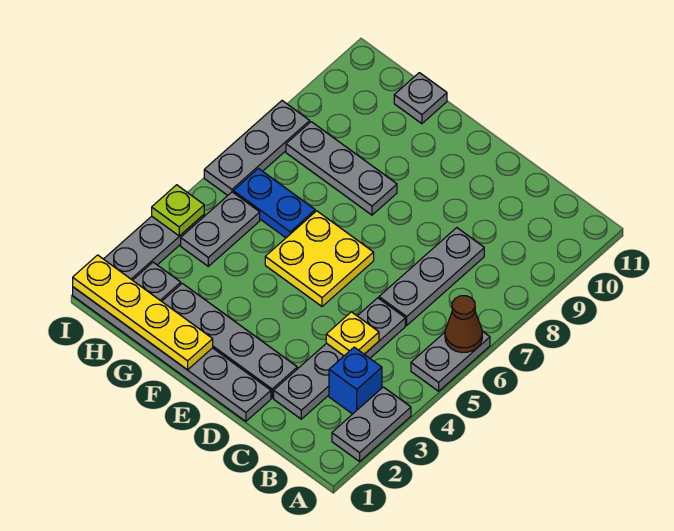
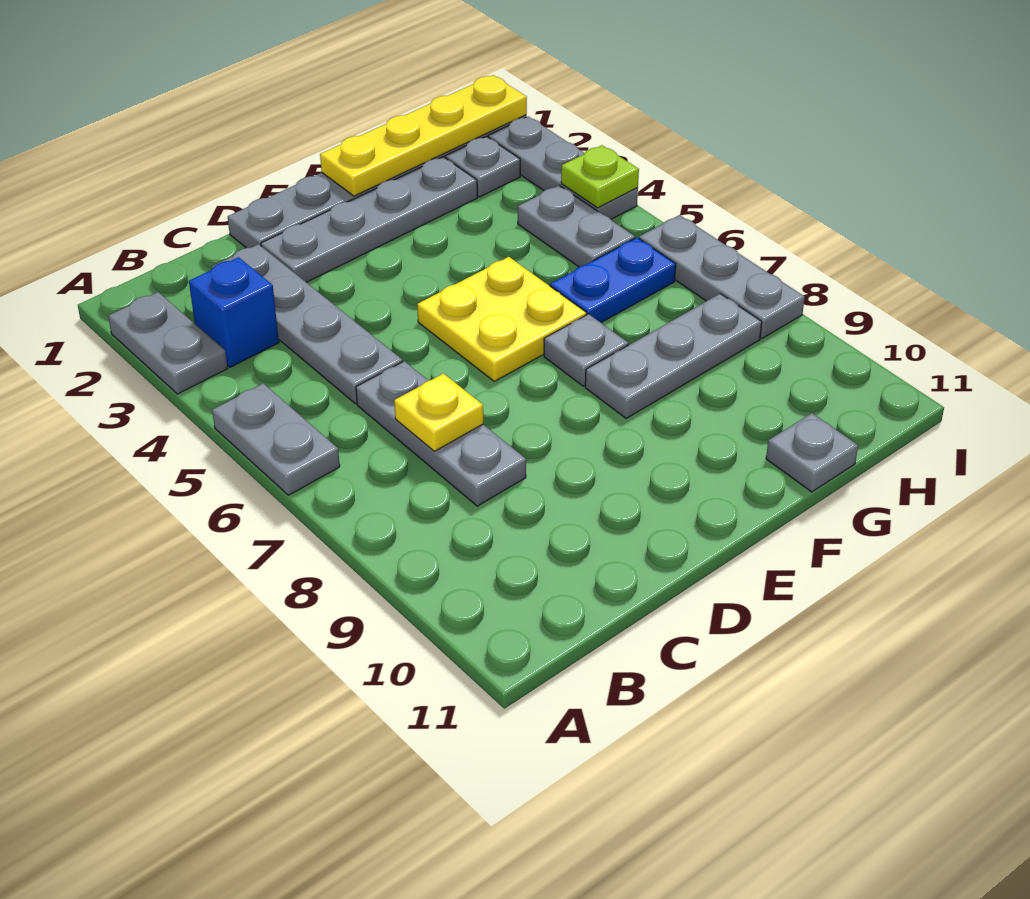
brown 1x1 cone [445,296,482,352] -> none
yellow 1x1 plate [326,312,379,356] -> yellow 1x1 plate moved to [394,374,483,451]
none -> grey 1x1 plate [544,314,628,386]

